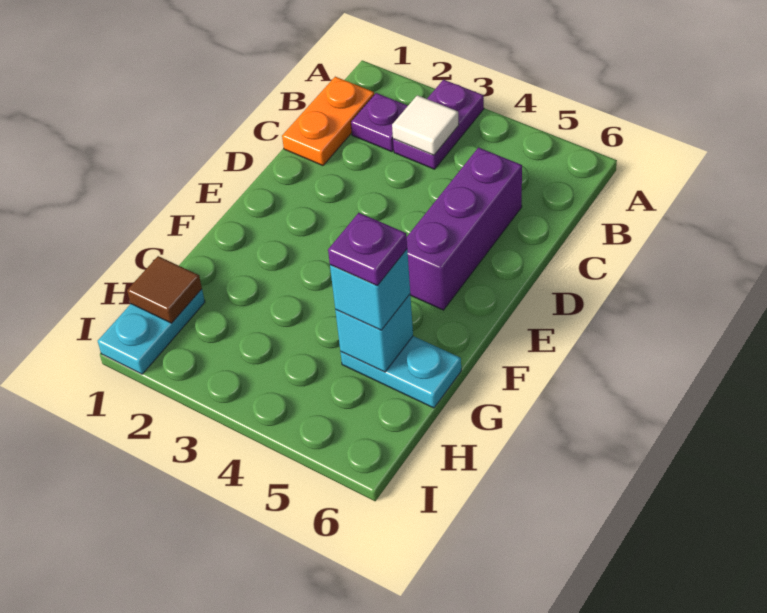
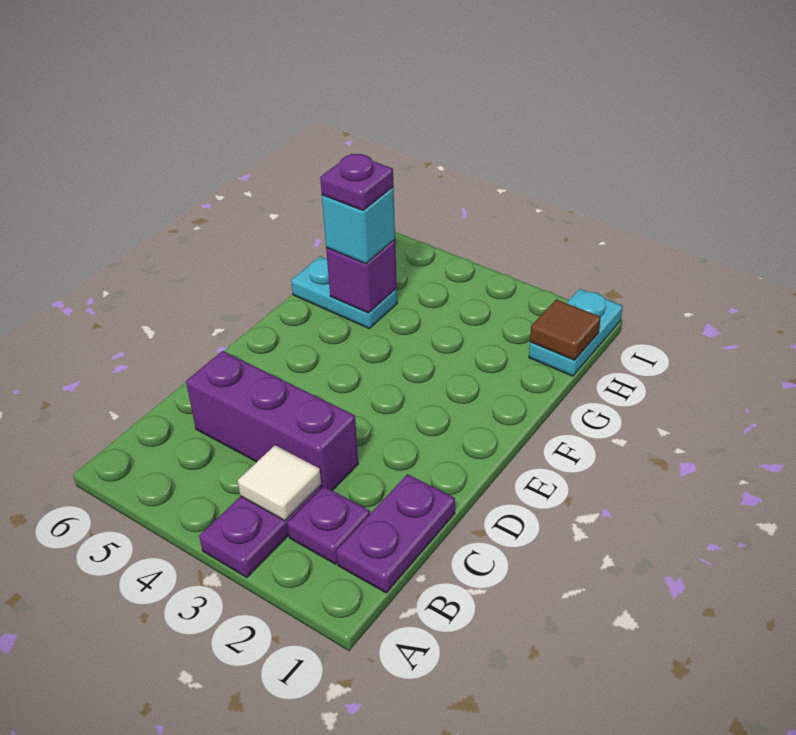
orange 1x2 plate [282,77,374,166] -> purple 1x2 plate [336,474,455,593]
purple 1x3 brick [407,148,522,310] -> purple 1x3 brick turned to [186,351,358,491]
cyan 1x1 brick [335,294,413,372] -> purple 1x1 brick [326,240,397,313]

